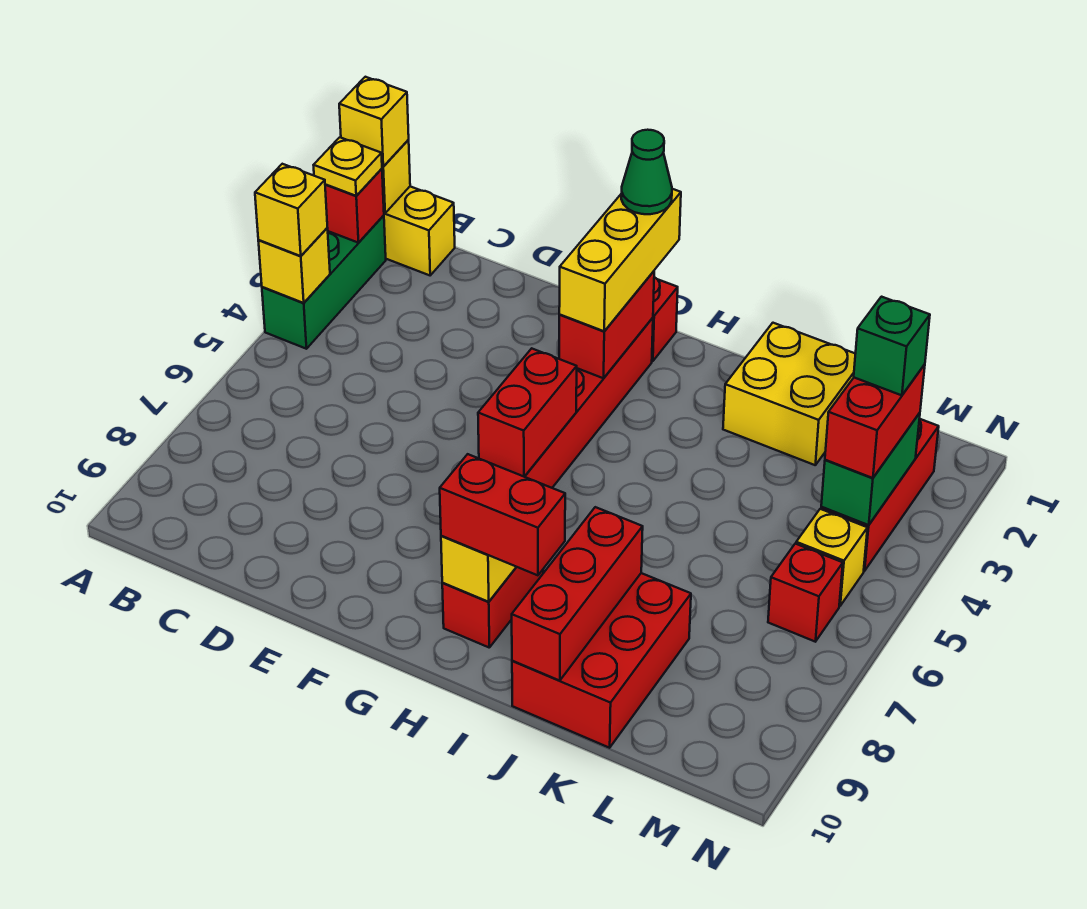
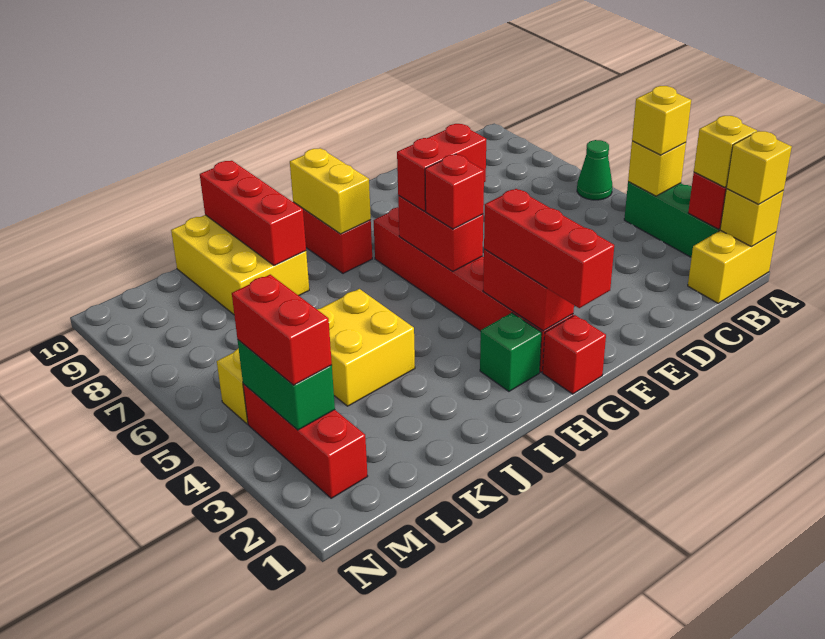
yellow 1x1 plate [314,137,382,196] -> yellow 1x1 brick [694,116,757,187]
yellow 1x3 brick [559,189,681,331] -> red 1x3 brick [484,189,614,308]
green 1x1 cone [621,130,672,214] -> green 1x1 cone moved to [577,140,612,200]
red 1x2 brick [440,454,565,575] -> red 1x2 brick moved to [397,124,486,211]
yellow 2x2 brick [723,323,855,465] -> yellow 2x2 brick moved to [317,289,415,406]
red 2x3 brick [512,573,691,748] -> yellow 2x3 brick [171,215,309,314]
green 1x1 brick [854,297,930,395] -> green 1x1 brick moved to [480,313,542,391]
red 1x1 brick [768,544,843,642] -> red 1x1 brick moved to [425,154,484,229]

